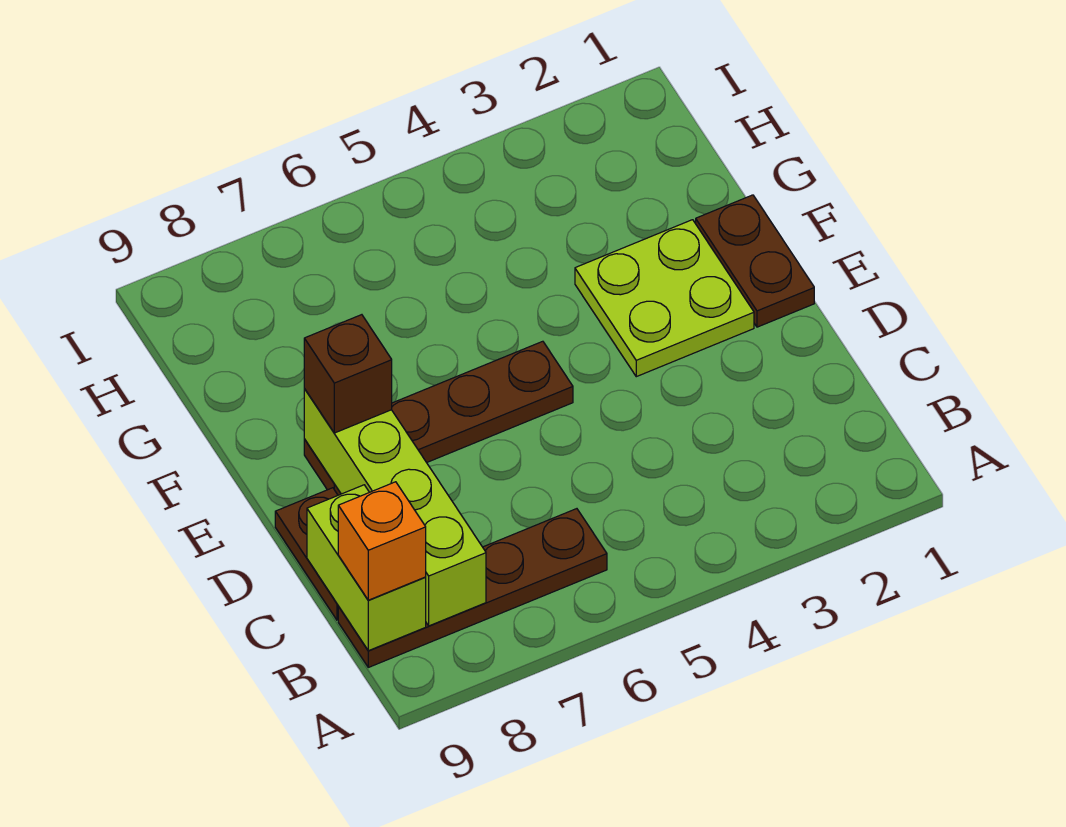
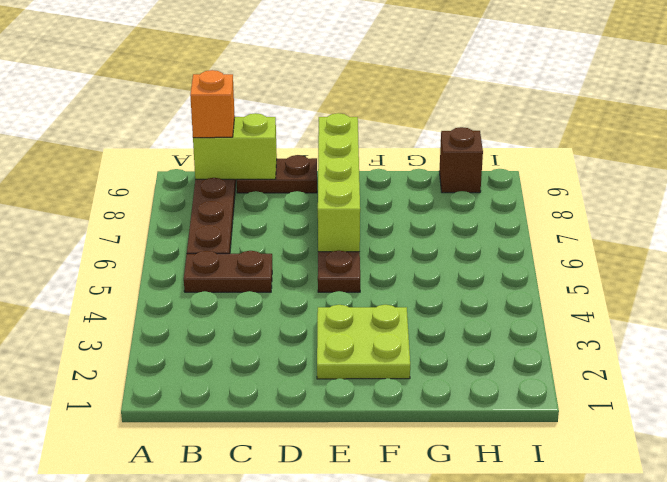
lime 1x4 brick [304,389,486,626] -> lime 1x4 brick turned to [318,113,360,252]
brown 1x2 plate [696,195,814,327] -> brown 1x2 plate moved to [184,251,272,292]
brown 1x1 brick [304,315,392,433] -> brown 1x1 brick moved to [439,127,483,193]

